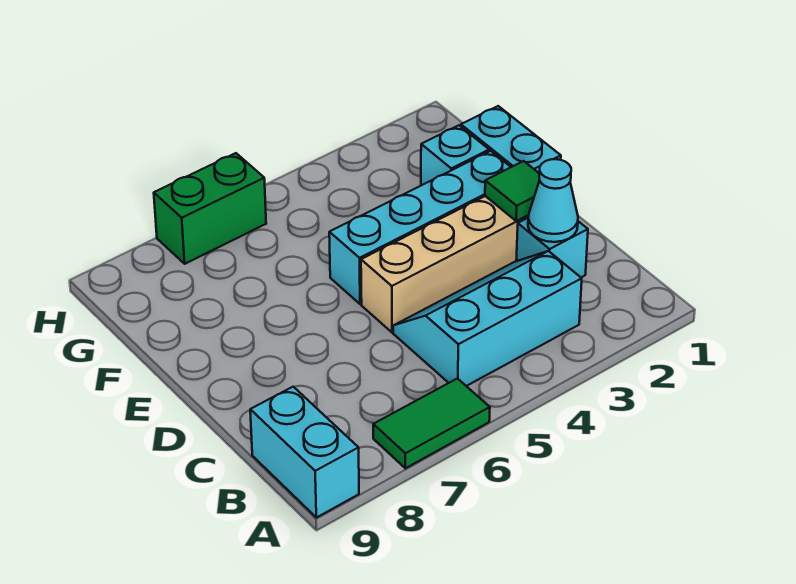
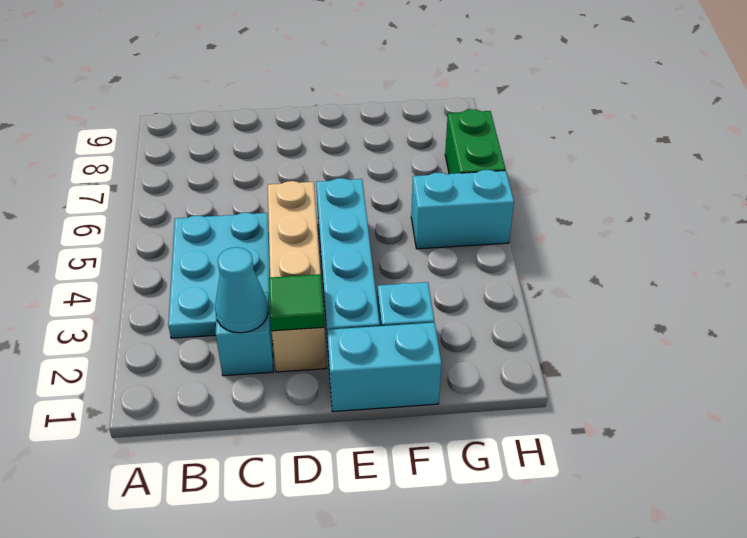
green 1x2 tile [373,379,490,468] -> none
cyan 1x2 brick [250,387,359,518] -> cyan 1x2 brick moved to [411,170,514,249]
cyan 2x3 slope [393,251,582,386] -> cyan 2x3 plate [168,213,270,338]

